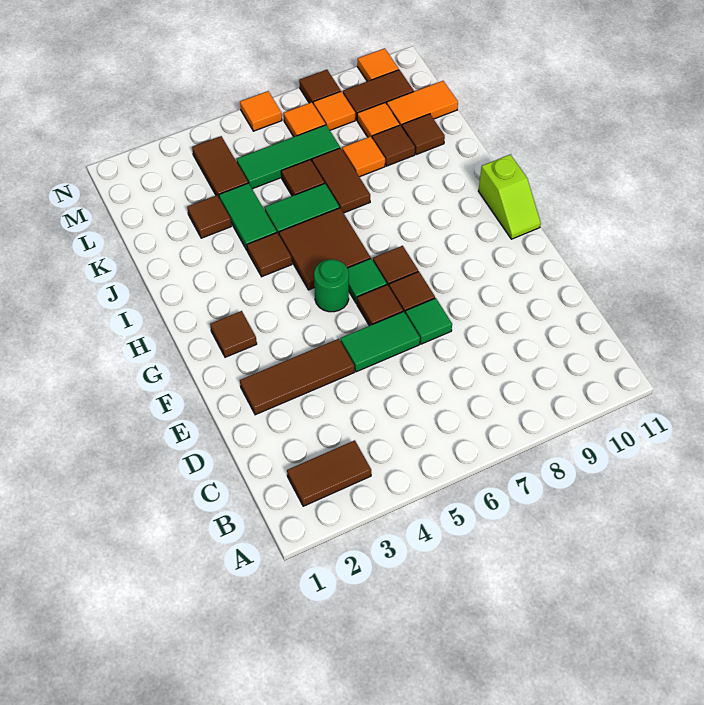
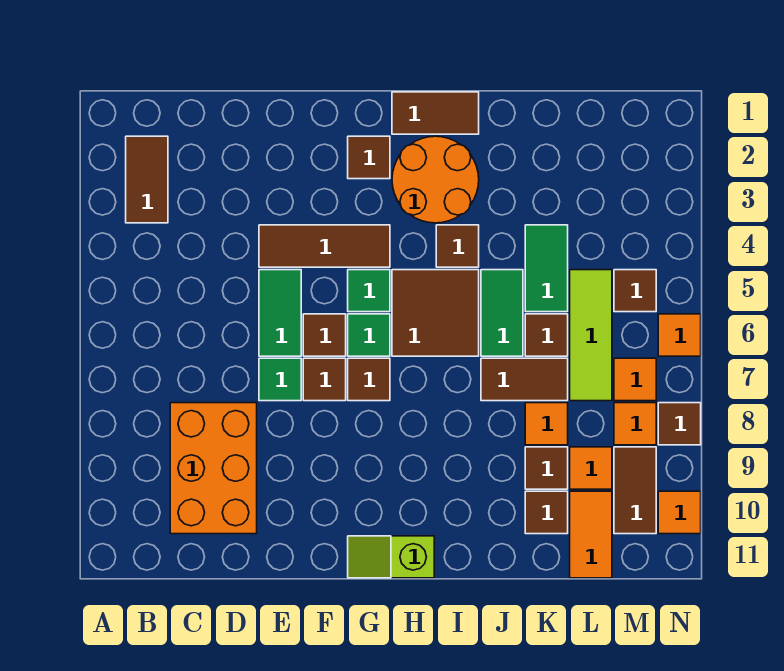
none -> orange 2x3 brick [170,403,257,534]
brown 1x3 tile [240,339,354,415] -> brown 1x3 tile turned to [259,225,390,267]
green 1x1 round brick [314,259,349,312] -> green 1x1 tile [348,270,390,312]
none -> orange 2x2 round brick [392,136,479,223]
green 1x2 tile [219,183,277,251] -> green 1x2 tile turned to [525,225,568,312]
brown 1x1 tile [187,195,231,238] -> brown 1x1 tile moved to [614,270,656,312]
brown 1x2 tile [192,136,248,197] -> brown 1x2 tile moved to [392,92,479,134]
green 1x3 tile [236,125,340,189] -> lime 1x3 tile [570,270,612,401]

